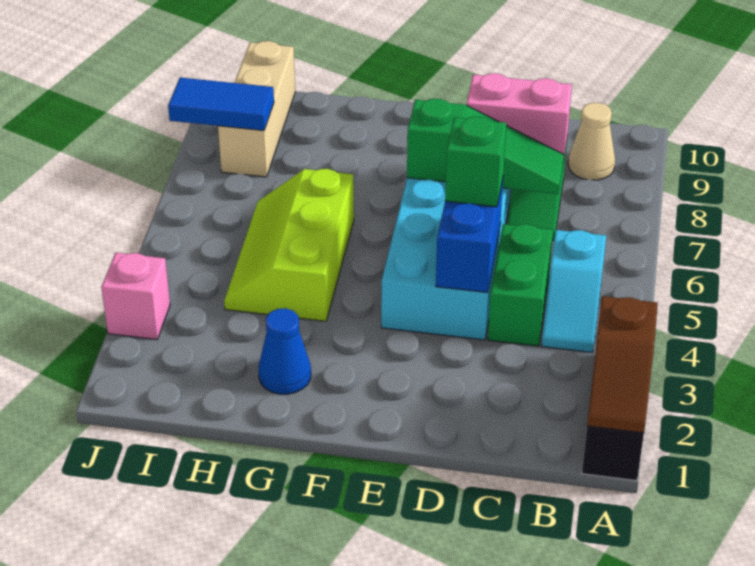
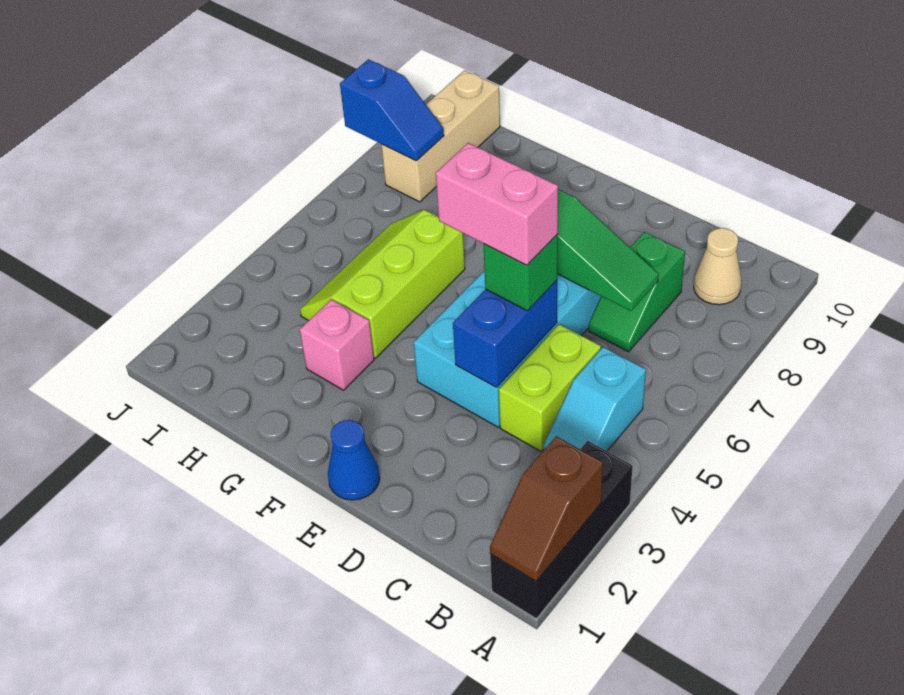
green 1x2 brick [488,224,553,346] -> lime 1x2 brick [499,324,601,451]
pink 1x2 brick [467,73,572,160] -> pink 1x2 brick moved to [436,143,558,265]
blue 1x1 cone [258,308,311,394] -> blue 1x1 cone moved to [328,420,380,500]
blue 1x2 tile [168,78,274,131] -> blue 1x2 slope [340,59,444,161]
pink 1x1 brick [101,253,170,340] -> pink 1x1 brick moved to [300,299,374,390]

